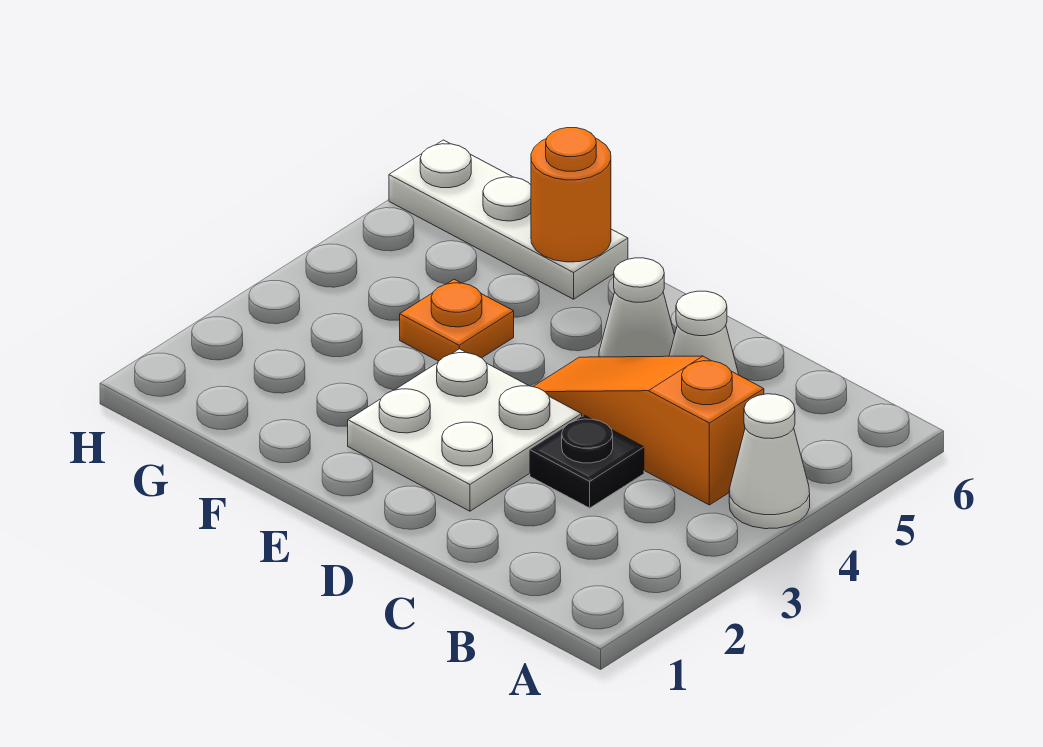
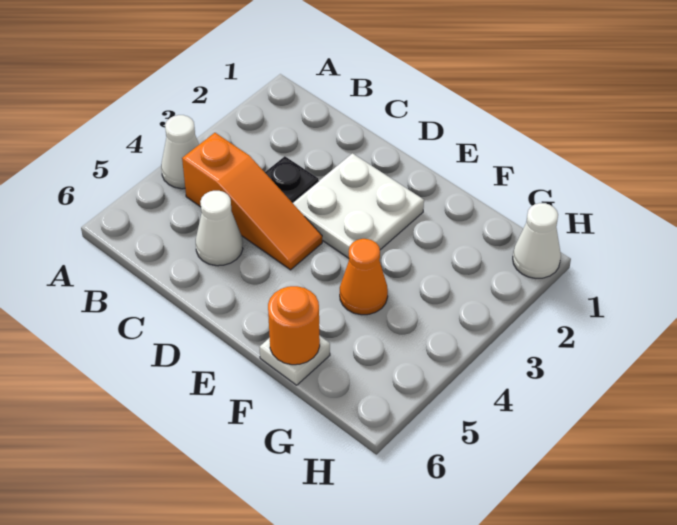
white 1x1 cone [599,258,675,357] -> white 1x1 cone moved to [513,203,561,278]
orange 1x1 plate [400,279,514,361] -> orange 1x1 cone [340,239,388,315]
white 1x3 plate [389,140,628,299] -> white 1x1 plate [259,336,330,385]

